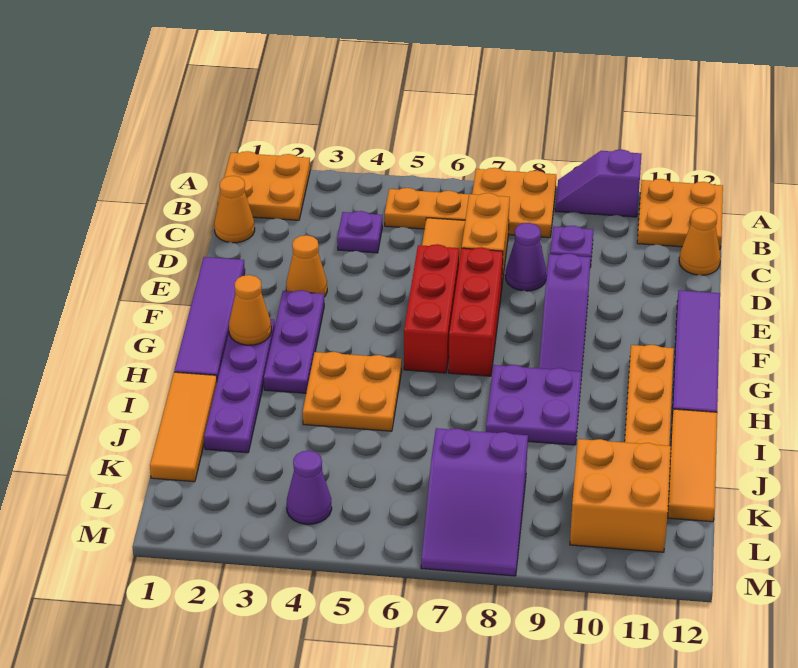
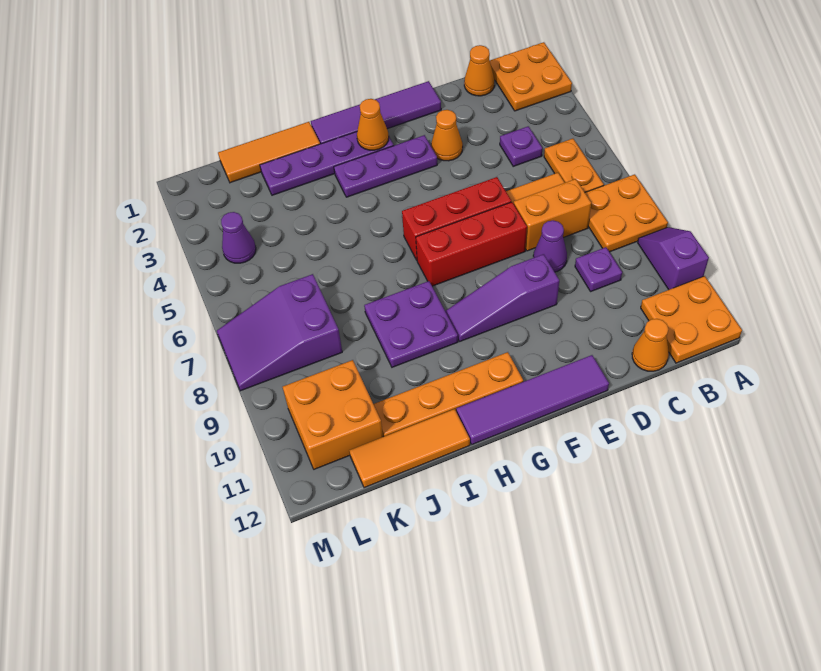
orange 2x2 plate [303,352,402,431] -> none

